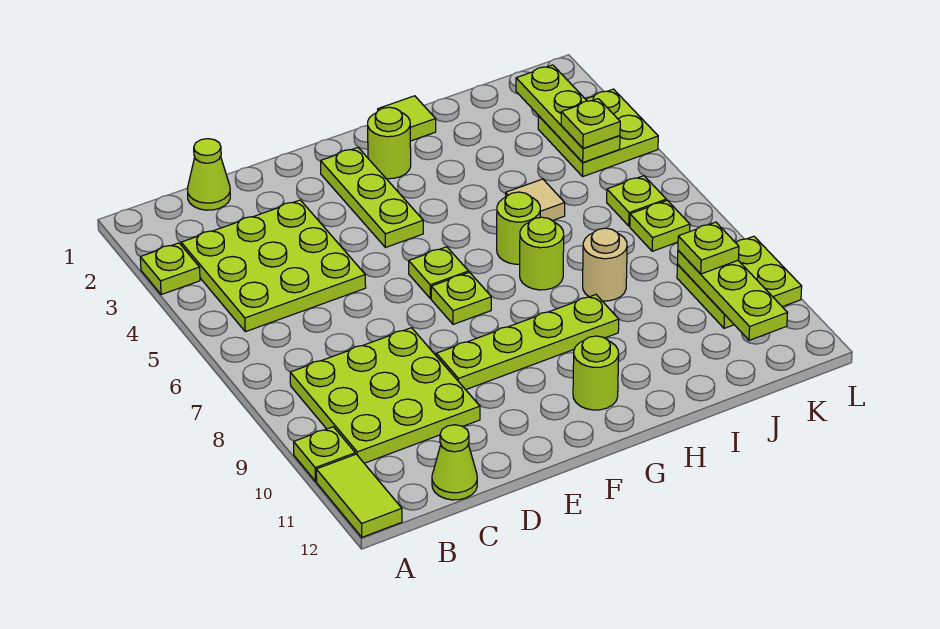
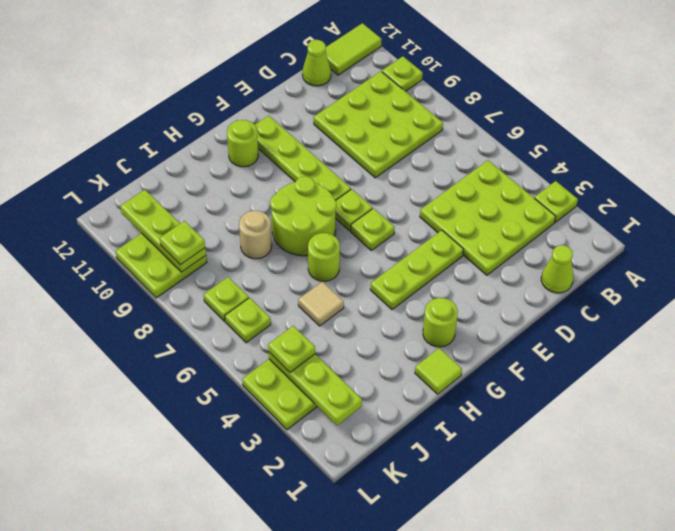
lime 1x2 tile [316,454,402,537] -> lime 1x2 tile turned to [325,23,382,75]
lime 1x4 plate [436,295,619,390] -> lime 1x4 plate turned to [255,116,351,200]
lime 1x3 plate [321,148,423,248] -> lime 1x3 plate turned to [370,230,463,310]
lime 1x1 round brick [520,217,564,290] -> lime 2x2 round brick [270,176,336,256]

